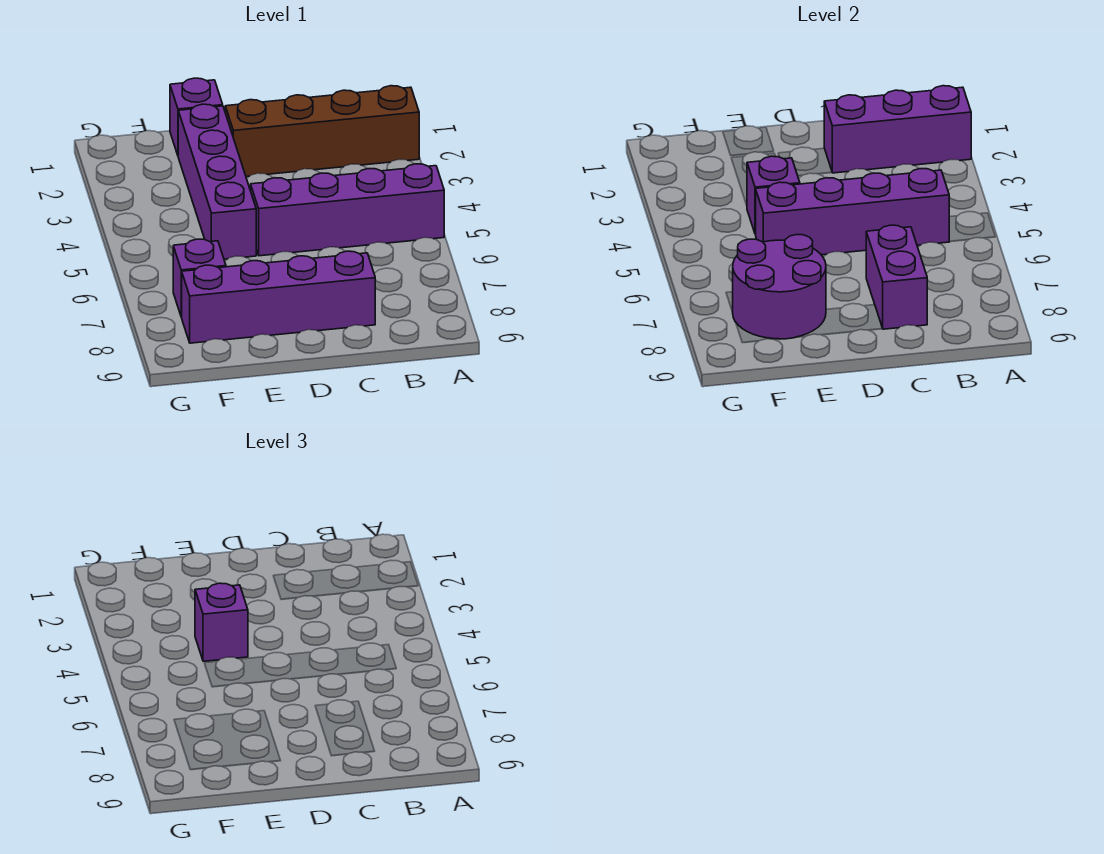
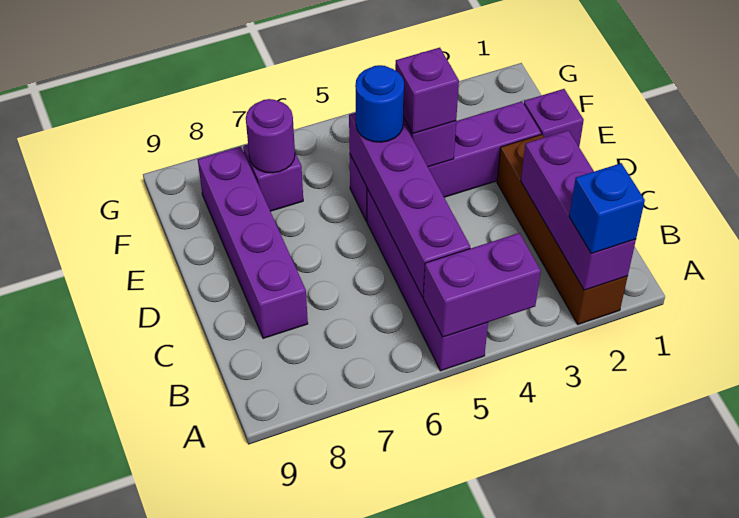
none -> blue 1x1 brick [569,163,645,254]
purple 1x2 brick [866,225,927,329] -> purple 1x2 brick moved to [423,233,541,337]
none -> blue 1x1 round brick [355,65,404,142]
purple 2x2 round brick [733,235,826,339] -> purple 1x1 round brick [246,99,295,173]

